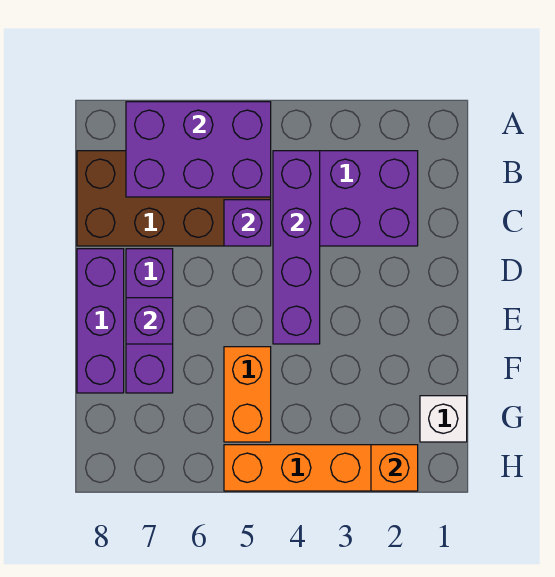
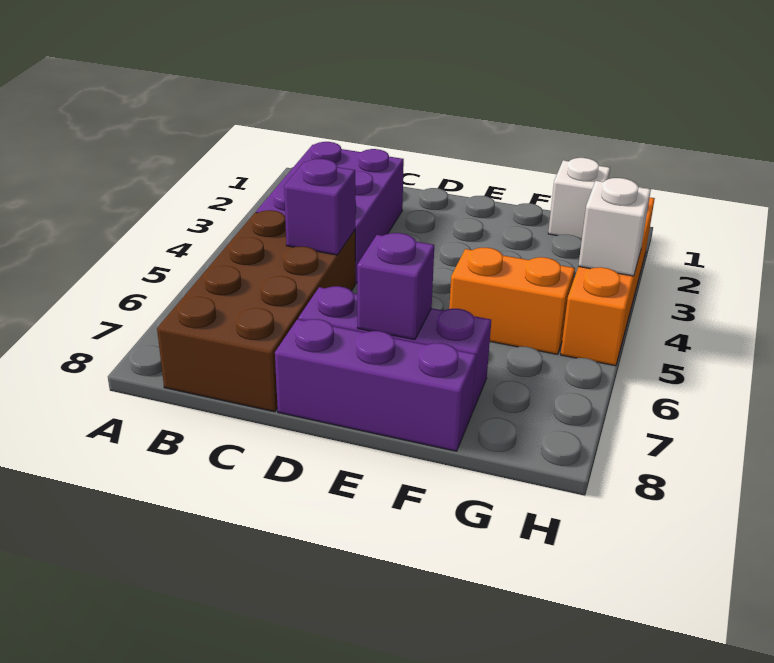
purple 2x3 brick [126,102,271,197] -> none
purple 1x4 brick [273,151,320,344] -> none
orange 1x1 brick [371,445,418,491] -> none
none -> white 1x1 brick [578,178,651,276]

